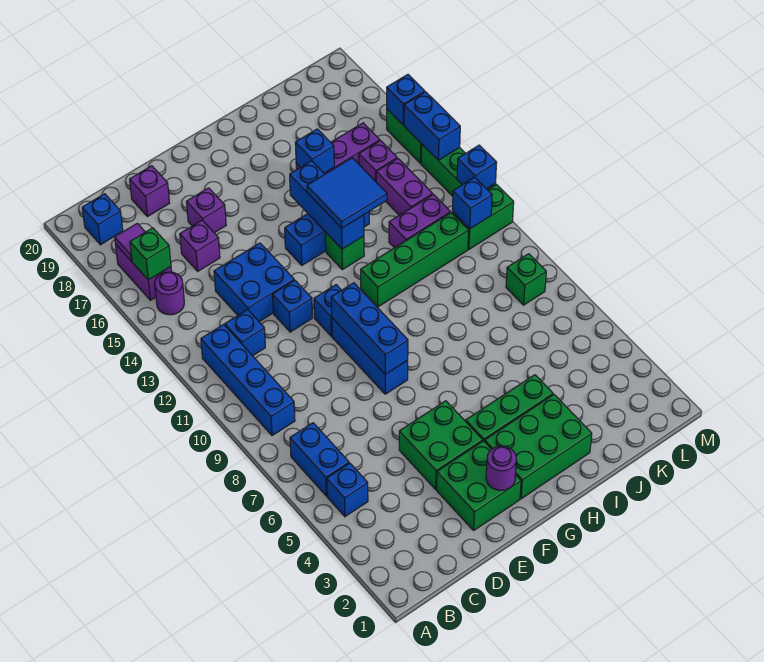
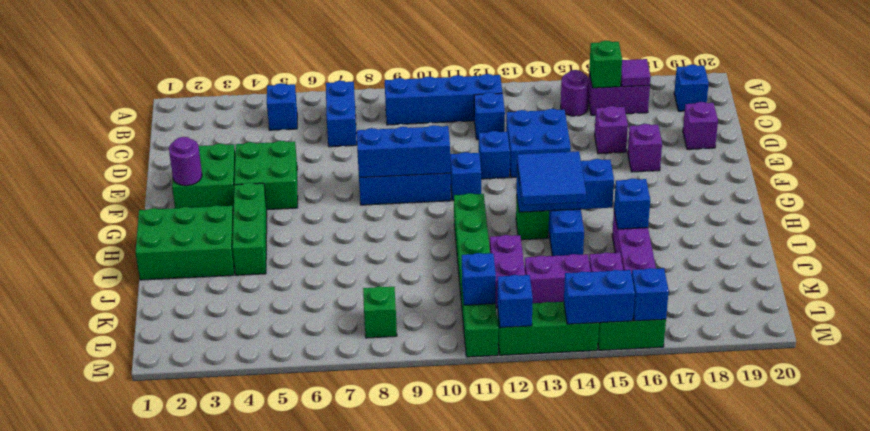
blue 1x2 brick [290,423,349,496] -> blue 1x2 brick turned to [326,81,357,147]
green 2x3 brick [485,395,592,499] -> green 2x3 brick turned to [135,205,234,280]

